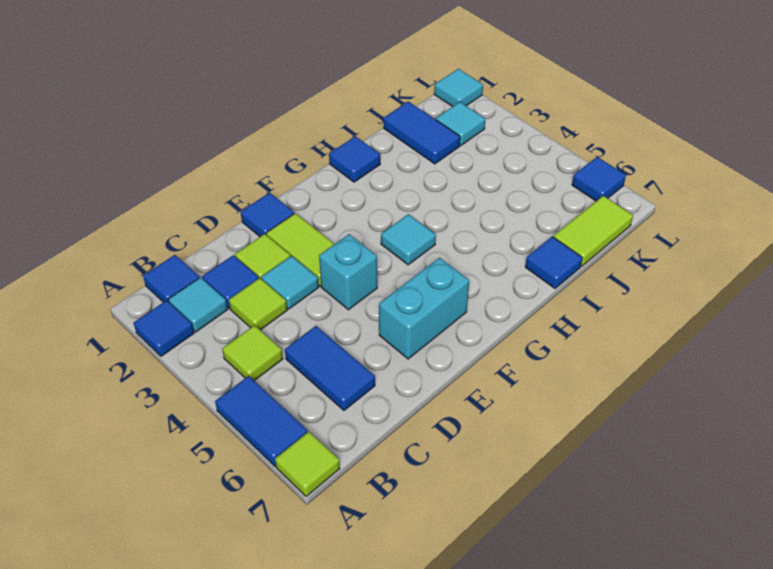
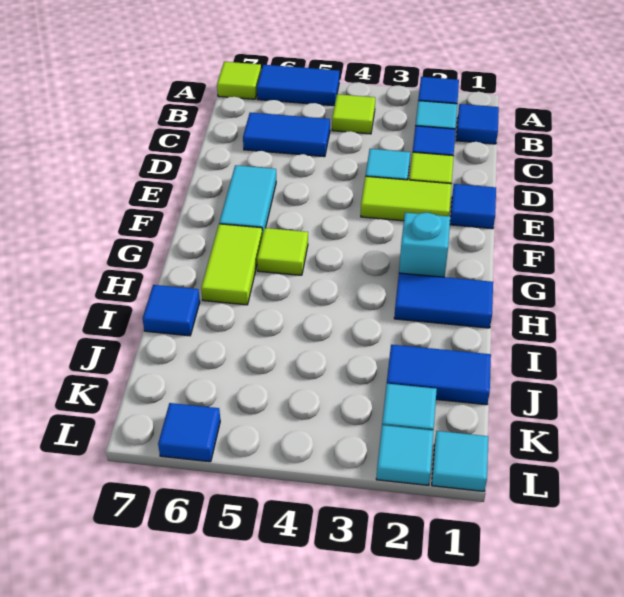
lime 1x1 tile [229,278,287,330] -> lime 1x1 tile moved to [257,228,308,275]
cyan 1x1 brick [319,234,377,310] -> cyan 1x1 brick moved to [399,213,450,277]
cyan 1x2 brick [379,258,469,359] -> cyan 1x2 tile [219,165,276,235]
cyan 1x1 tile [381,214,436,265] -> cyan 1x1 tile moved to [376,425,434,485]
blue 1x1 tile [329,136,380,182] -> blue 1x2 tile [394,273,493,328]
lime 1x2 tile [553,196,633,266] -> lime 1x2 tile moved to [201,224,262,305]

